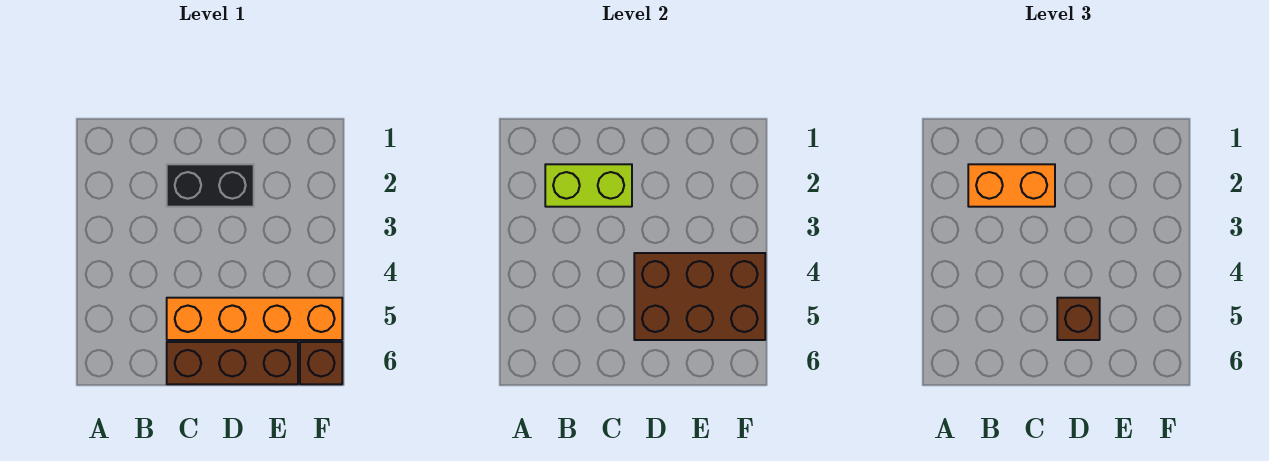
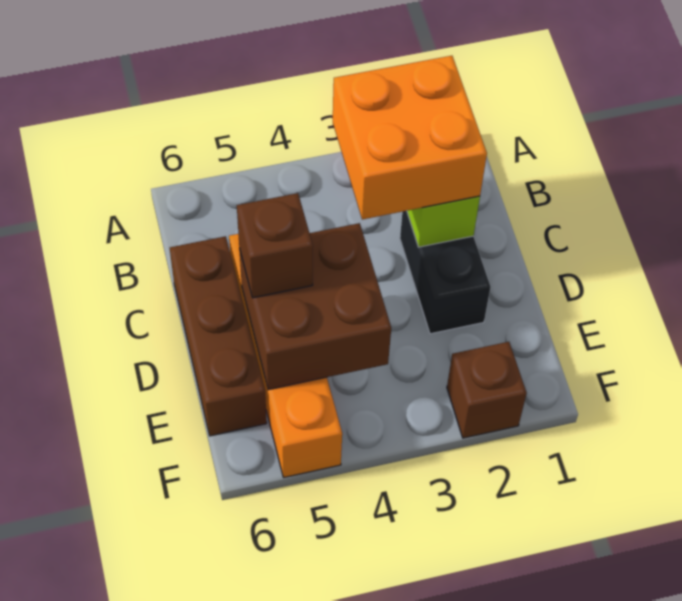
orange 1x2 brick [968,164,1055,207] -> orange 2x2 brick [333,56,487,220]
brown 2x3 brick [634,253,765,340] -> brown 2x2 brick [239,223,391,390]
brown 1x1 brick [300,342,342,384] -> brown 1x1 brick moved to [447,342,527,438]

